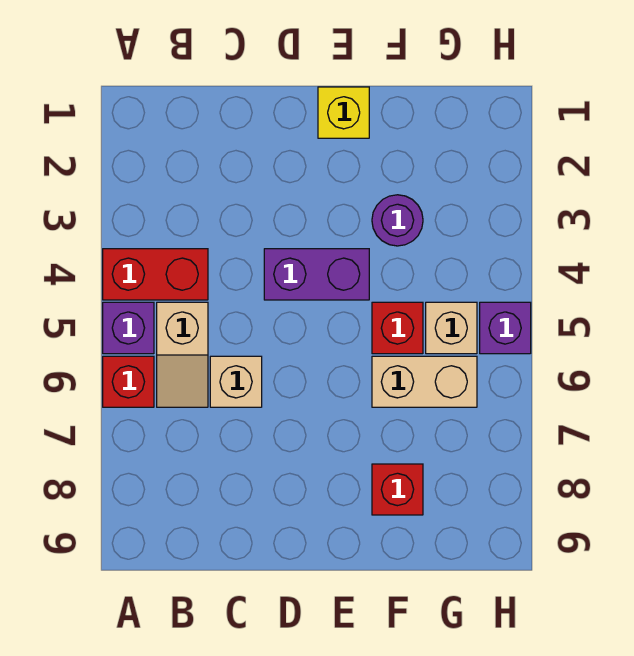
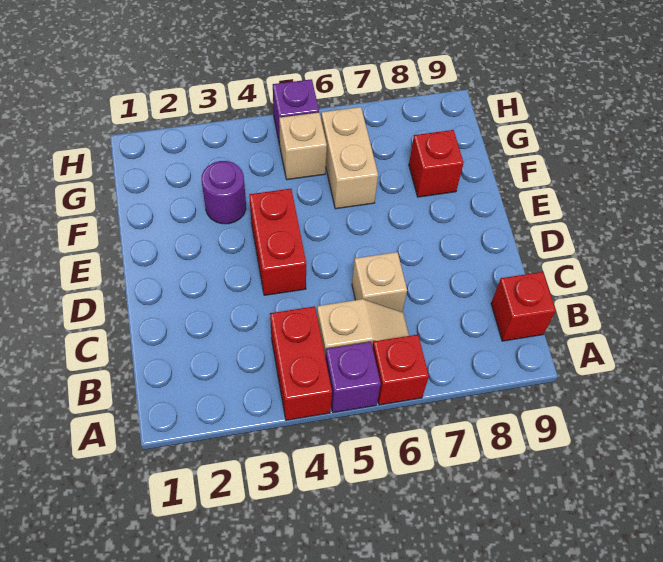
purple 1x2 brick [264,249,369,300] -> red 1x2 brick [249,189,306,295]
yellow 1x1 brick [318,87,369,138] -> none
red 1x1 brick [372,302,423,354] -> red 1x1 brick moved to [491,272,556,341]

